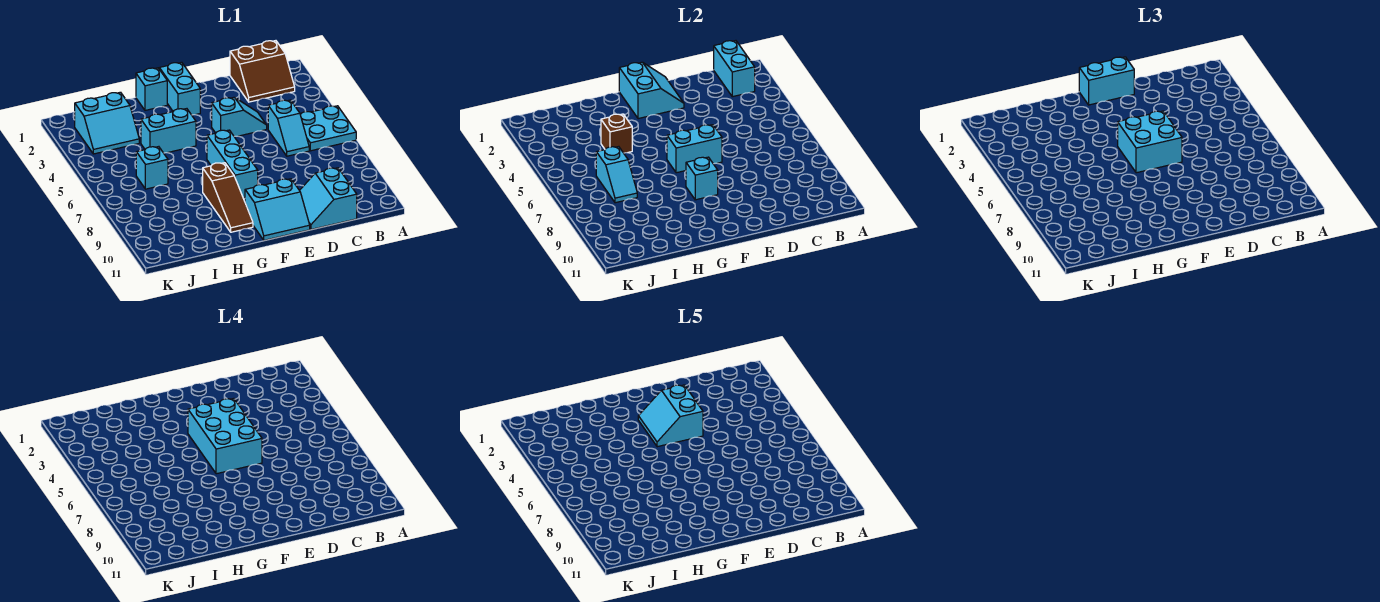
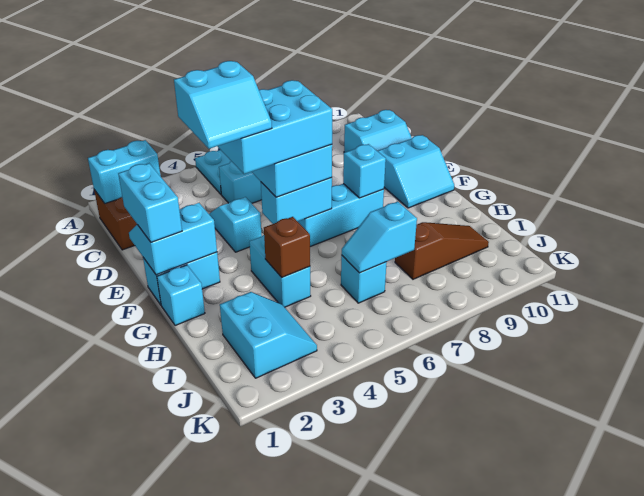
cyan 1x2 brick [667,125,722,173] -> cyan 1x2 brick turned to [261,178,332,224]
cyan 2x2 slope [245,179,310,240] -> cyan 2x2 slope turned to [378,135,454,208]
brown 1x3 slope [203,163,253,232] -> brown 1x3 slope moved to [395,222,489,279]
cyan 1x2 slope [596,147,637,203] -> cyan 1x2 slope turned to [341,202,417,273]

